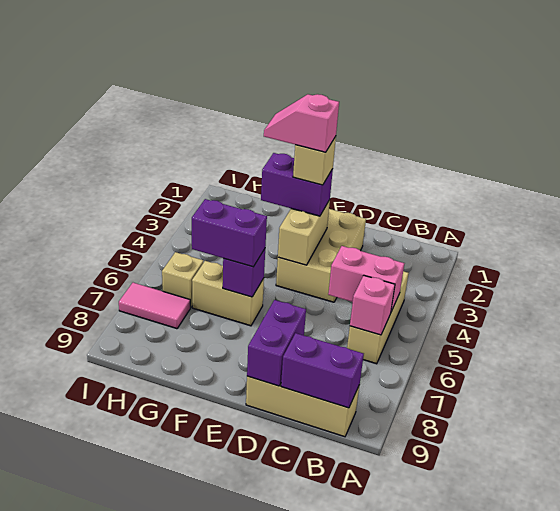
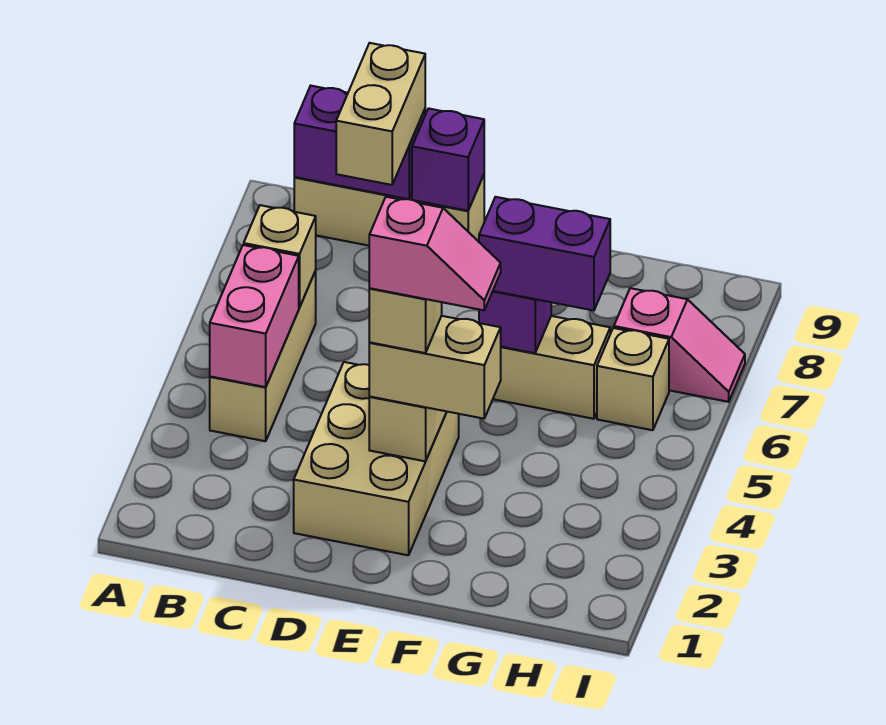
pink 1x2 brick [328,246,404,312] -> pink 1x2 brick turned to [210,245,299,387]
pink 1x1 brick [350,276,395,335] -> tan 1x1 brick [244,205,316,307]
none -> tan 1x2 brick [336,43,425,185]
purple 1x2 brick [247,300,306,386] -> purple 1x1 brick [412,108,484,211]
purple 1x2 brick [261,153,333,216] -> tan 1x2 brick [369,316,501,419]
pink 1x2 tile [119,283,190,329] -> pink 1x2 slope [614,288,745,402]

